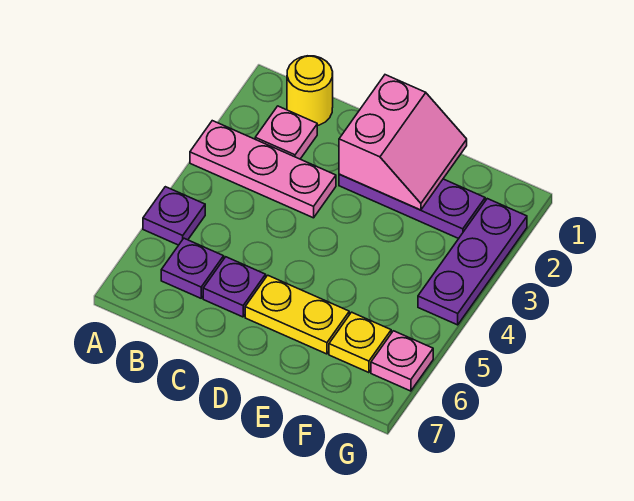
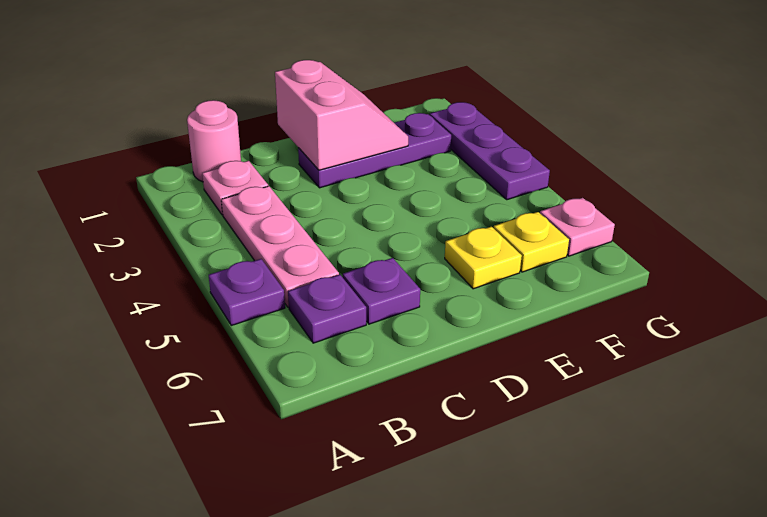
pink 1x3 plate [190,121,336,218] -> pink 1x3 plate turned to [221,186,339,307]
yellow 1x1 round brick [287,56,333,126] -> pink 1x1 round brick [187,100,241,182]
yellow 1x2 plate [245,275,349,354] -> yellow 1x1 plate [445,227,522,289]

